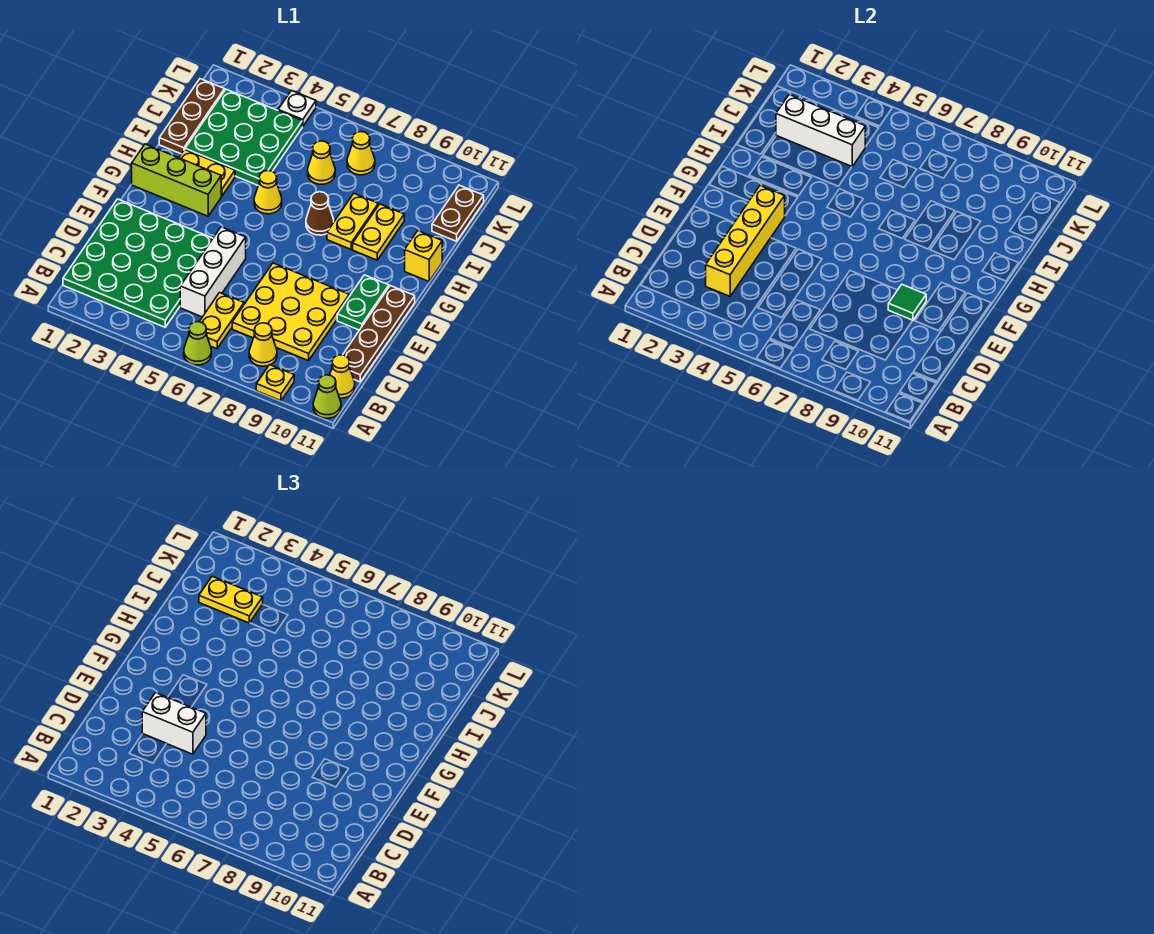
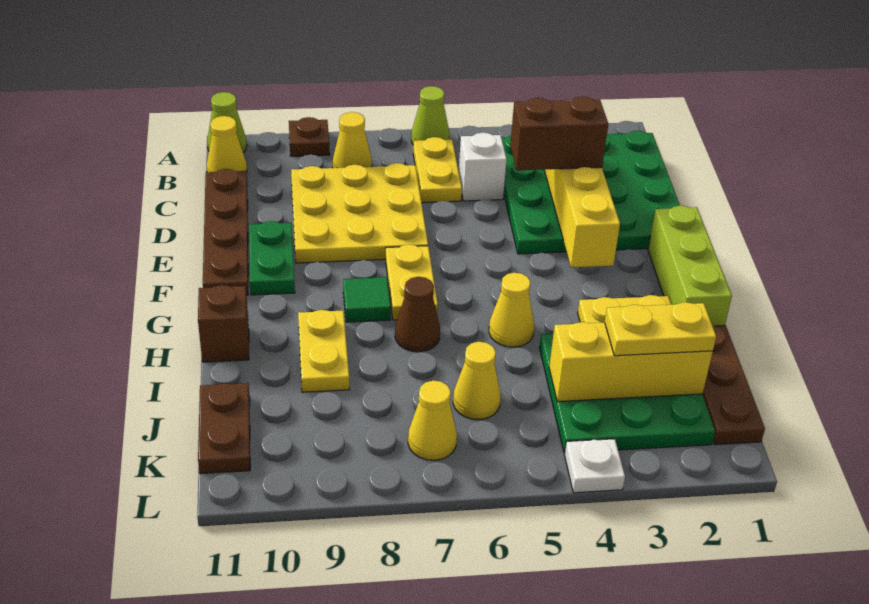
yellow 1x1 plate [256,365,294,401] -> brown 1x1 plate [289,117,330,156]
white 1x3 brick [180,227,246,317] -> white 1x1 brick [459,133,507,201]
white 1x2 brick [142,693,206,754] -> brown 1x2 brick [510,96,608,170]
green 1x1 tile [888,284,926,320] -> green 1x1 tile moved to [343,277,391,322]
lime 1x3 brick [132,144,221,216] -> lime 1x3 brick turned to [648,206,732,326]
yellow 1x2 plate [327,194,378,249] -> yellow 1x2 plate moved to [386,244,438,320]
yellow 1x1 brick [405,231,442,281] -> brown 1x1 brick [198,285,249,362]
white 1x3 brick [776,95,865,167] -> yellow 1x3 brick [549,322,713,402]

